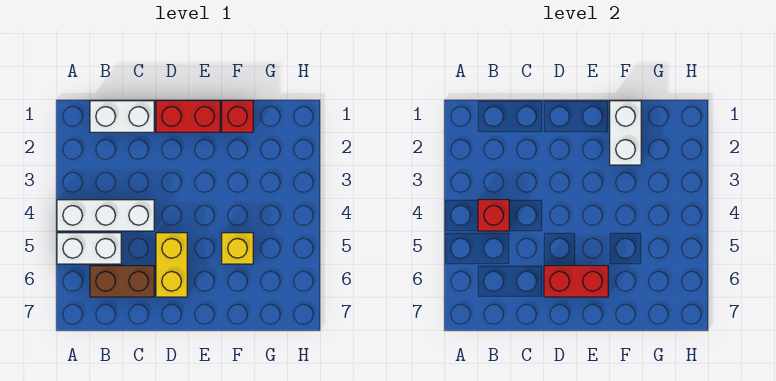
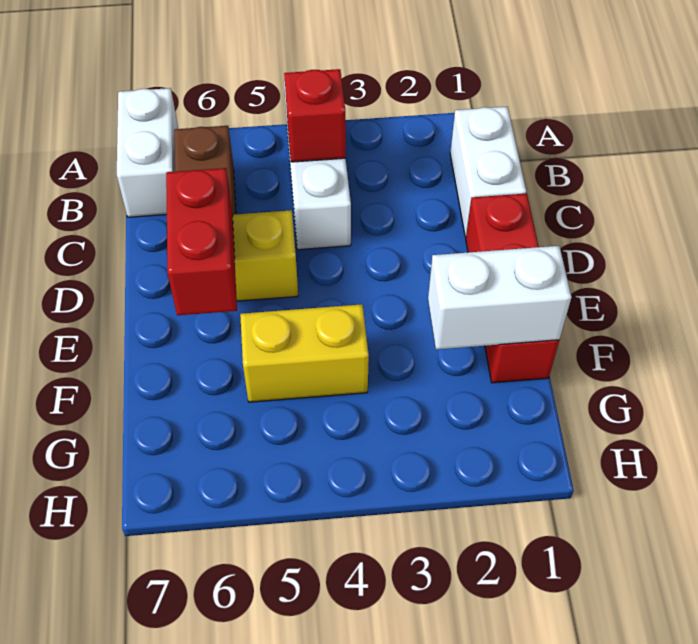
white 1x2 brick [57,233,121,264] -> white 1x2 brick moved to [117,88,178,217]
yellow 1x1 brick [222,233,253,264] -> yellow 1x2 brick [240,304,369,402]

